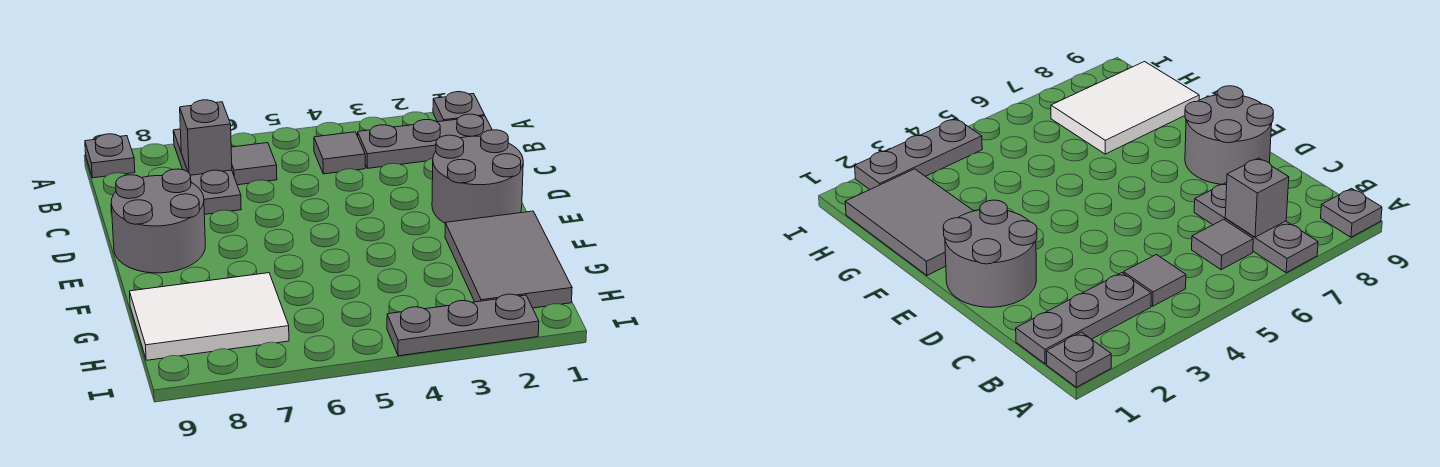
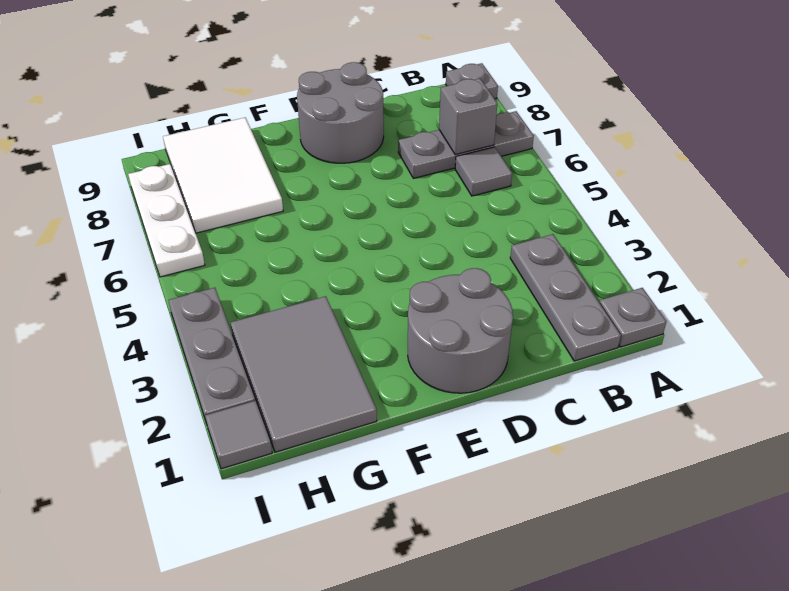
grey 1x1 tile [314,132,365,174] -> grey 1x1 tile moved to [205,401,272,469]
grey 2x3 tile [445,211,572,308] -> grey 2x3 tile turned to [230,296,377,452]
none -> white 1x3 plate [128,164,205,277]

